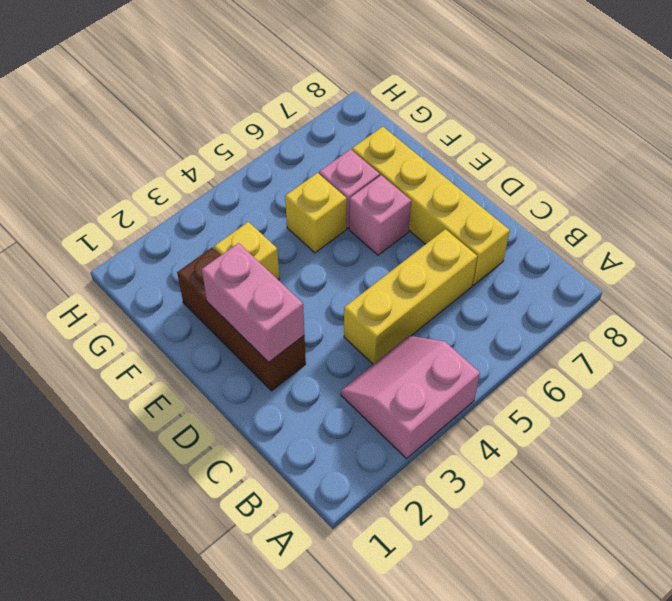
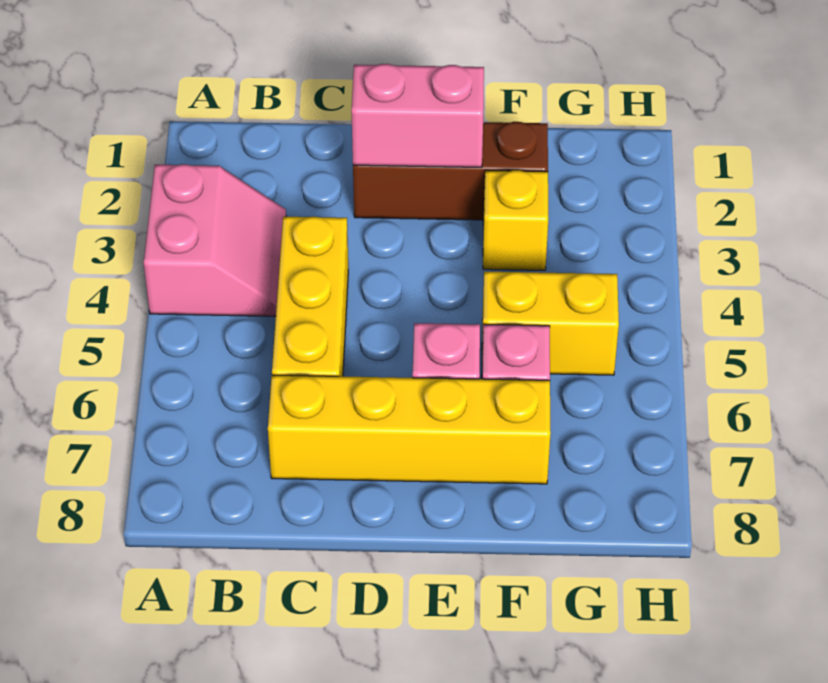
yellow 1x1 brick [285,173,347,253] -> yellow 1x2 brick [482,272,619,375]

